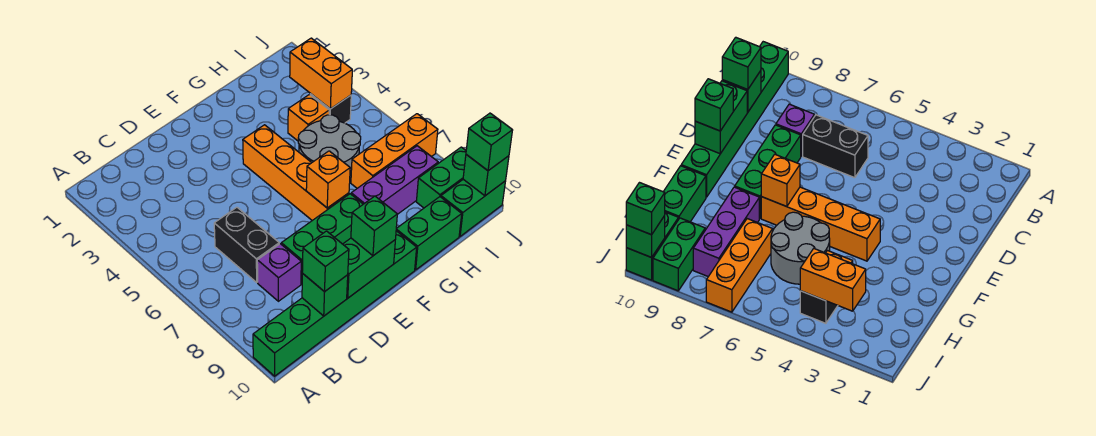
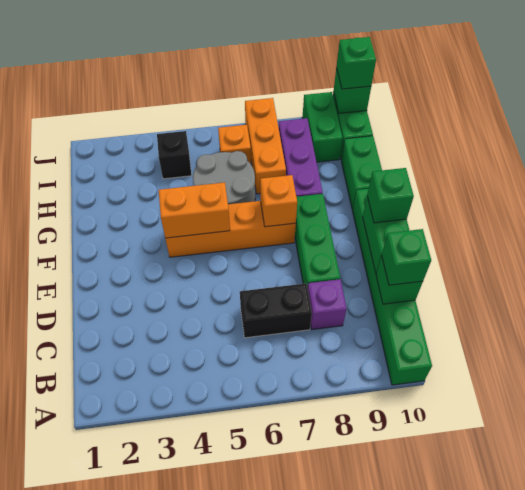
orange 1x1 brick [288,95,329,141] -> orange 1x1 brick moved to [218,125,251,164]
orange 1x2 brick [290,38,352,109] -> orange 1x2 brick moved to [159,182,230,238]

